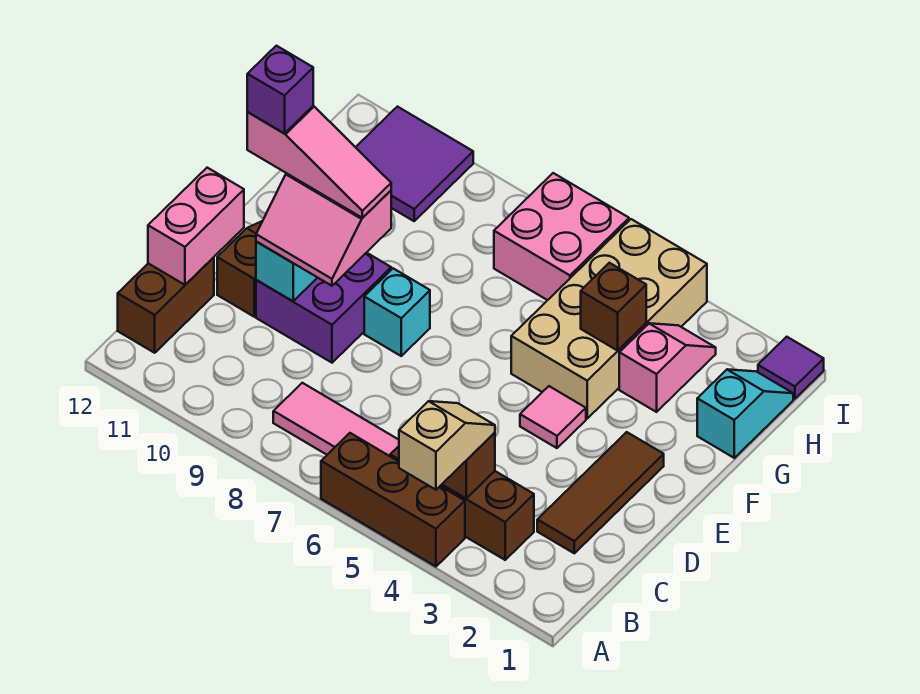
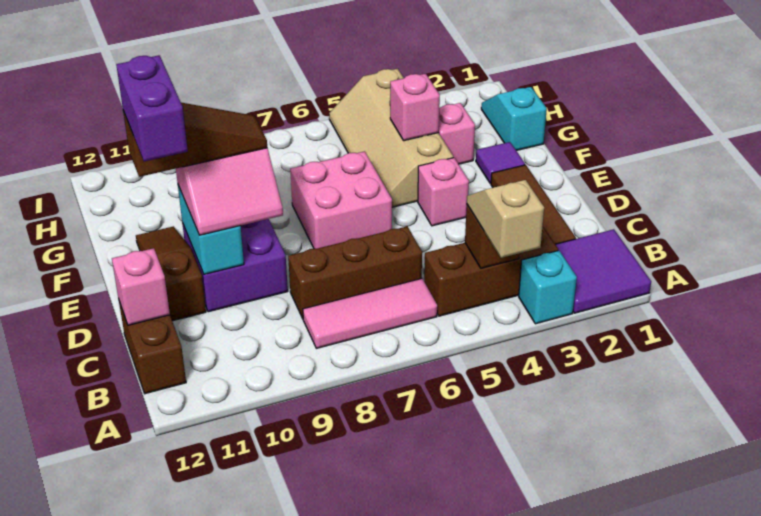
brown 1x3 brick [321,433,465,567] -> brown 1x3 brick moved to [288,226,422,318]
pink 1x2 brick [148,168,244,285] -> pink 1x1 brick [112,248,170,325]
pink 1x1 tile [520,386,586,448] -> pink 1x1 brick [418,158,469,226]
cyan 1x1 brick [364,268,430,356] -> cyan 1x1 brick moved to [519,251,577,324]
pink 1x3 slope [247,106,391,218] -> brown 1x3 slope [123,103,267,177]
purple 1x1 brick [247,46,313,133] -> purple 1x2 brick [116,55,188,161]
tan 2x4 brick [511,219,707,418] -> tan 2x4 slope [329,69,454,207]
brown 1x1 brick [581,263,646,351] -> pink 1x1 brick [390,74,440,141]
pink 2x2 brick [494,173,629,300] -> pink 2x2 brick moved to [290,151,392,249]
purple 2x2 tile [356,107,473,221] -> purple 2x2 tile moved to [555,229,651,313]
purple 1x1 tile [758,337,824,399] -> purple 1x1 tile moved to [476,142,525,184]

